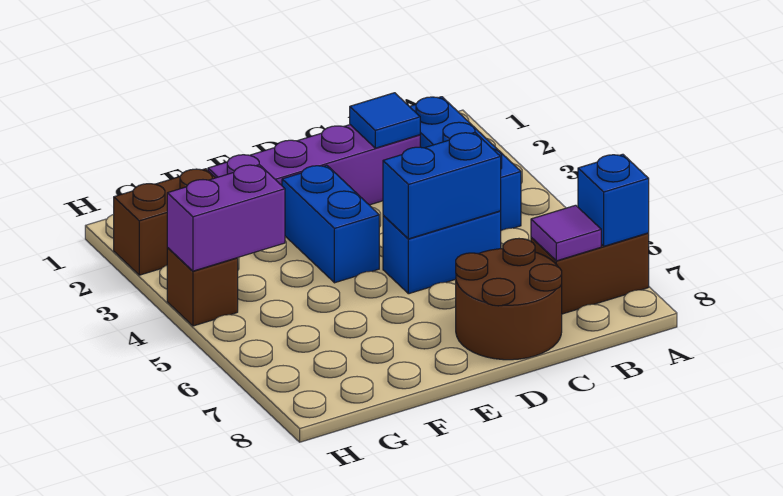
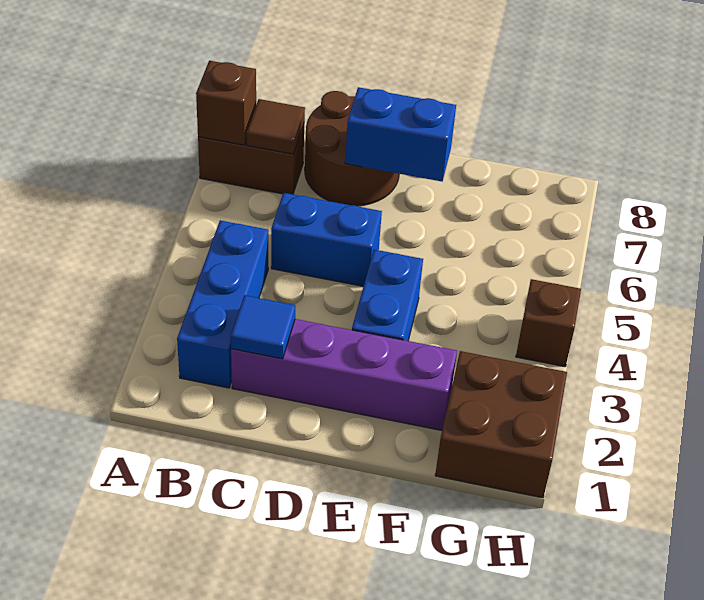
blue 1x1 brick [578,154,649,246] -> brown 1x1 brick [196,61,256,145]
purple 1x1 tile [531,205,601,261] -> brown 1x1 tile [247,99,305,154]
blue 1x2 brick [383,132,501,239] -> blue 1x2 brick moved to [345,87,456,181]
brown 1x2 brick [114,169,215,275] -> brown 2x2 brick [435,351,567,498]
purple 1x2 brick [167,165,285,271] -> none

